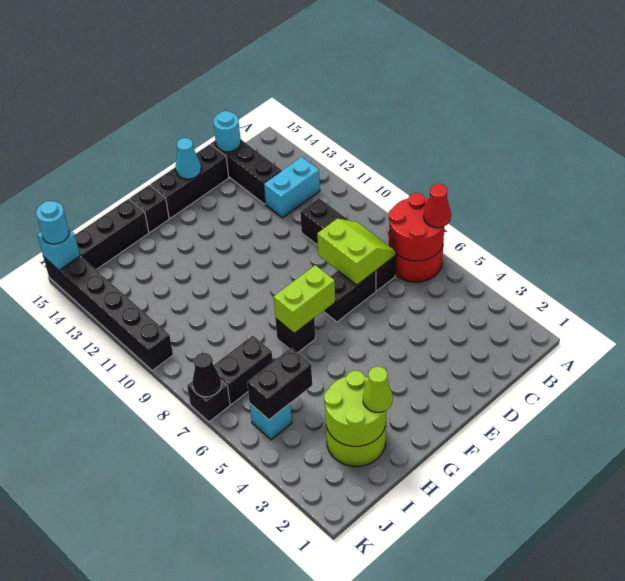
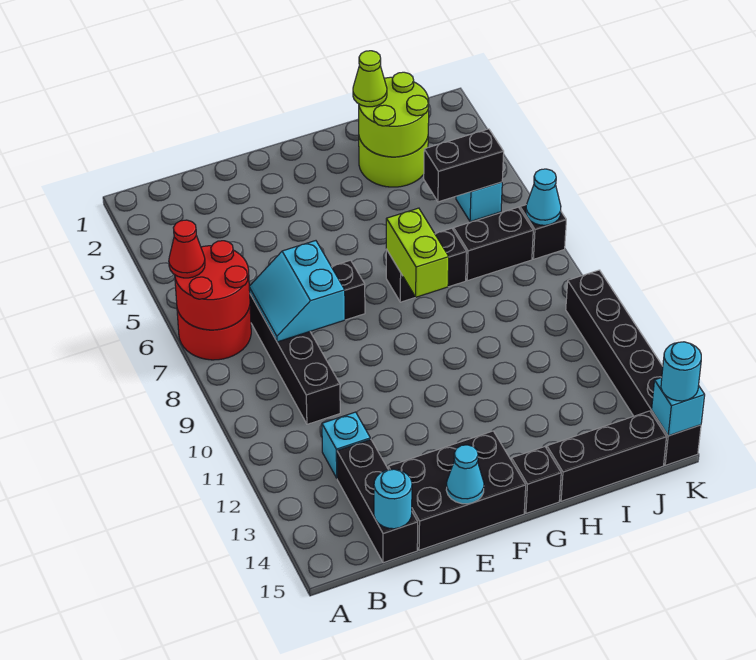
cyan 1x2 brick [264,157,320,218] -> cyan 1x1 brick [322,412,370,478]
lime 2x2 slope [317,219,396,285] -> cyan 2x2 slope [249,241,345,342]
black 1x3 brick [151,144,229,218] -> black 2x3 brick [388,431,526,550]
lime 1x2 brick [274,265,335,333] -> lime 1x2 brick turned to [386,208,449,297]
black 1x1 brick [275,318,316,353] -> black 1x2 brick [386,228,467,302]
black 1x1 cone [192,353,221,397] -> cyan 1x1 cone [526,169,561,225]

